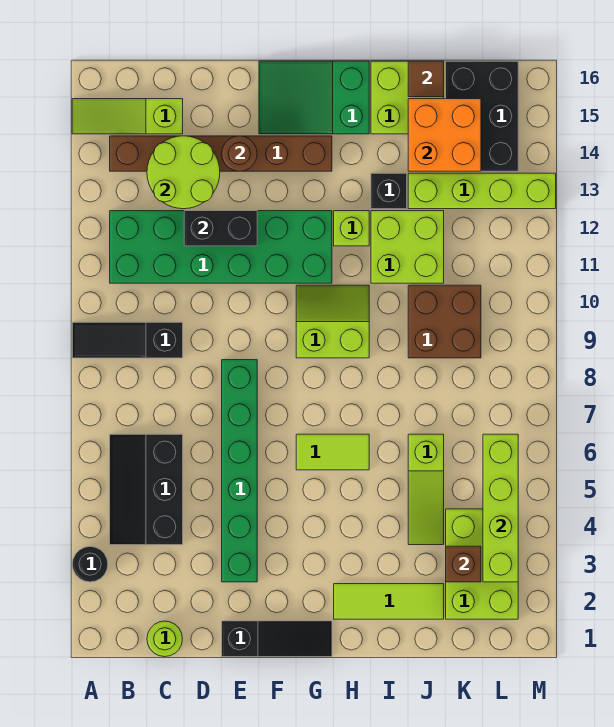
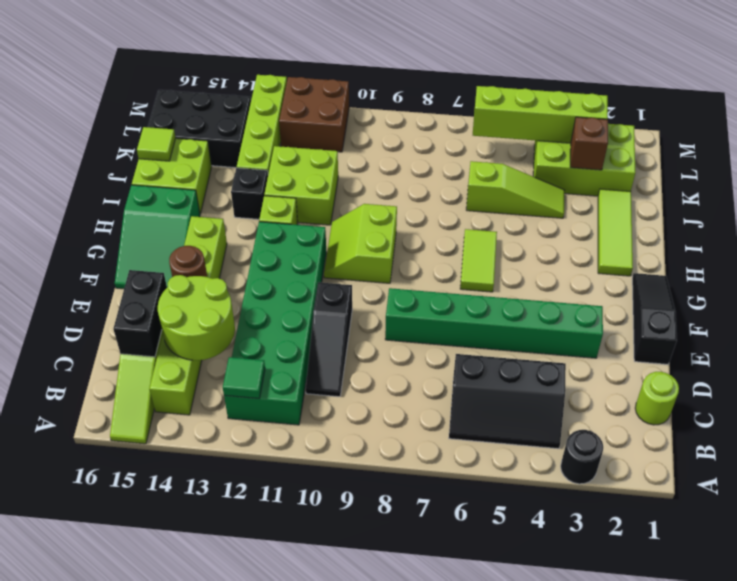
black 1x3 slope [72,322,183,358] -> black 1x3 slope moved to [306,282,352,397]
none -> green 1x1 tile [223,357,265,399]
brown 1x6 brick [110,136,332,171] -> lime 1x6 brick [149,216,227,415]
black 1x2 brick [184,211,257,246] -> black 1x2 brick moved to [113,270,167,357]
brown 2x2 brick [408,285,481,358] -> brown 2x2 brick moved to [279,77,349,152]
orange 2x2 brick [408,99,481,171] -> none
brown 1x1 tile [408,61,444,97] -> lime 1x1 tile [137,127,176,161]

